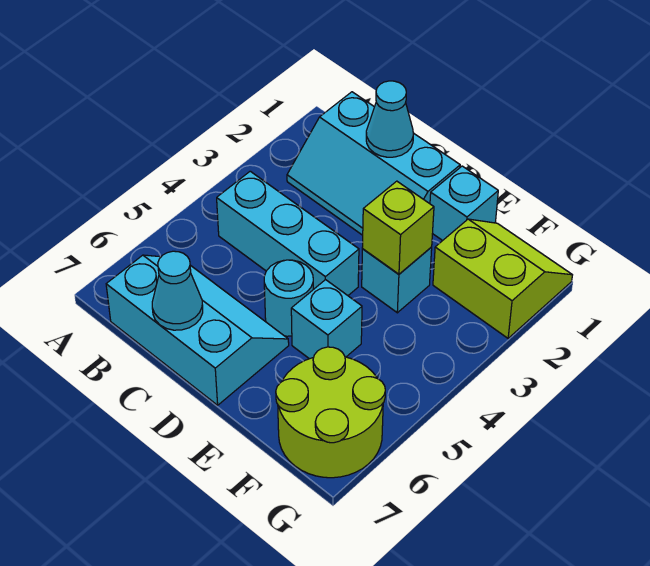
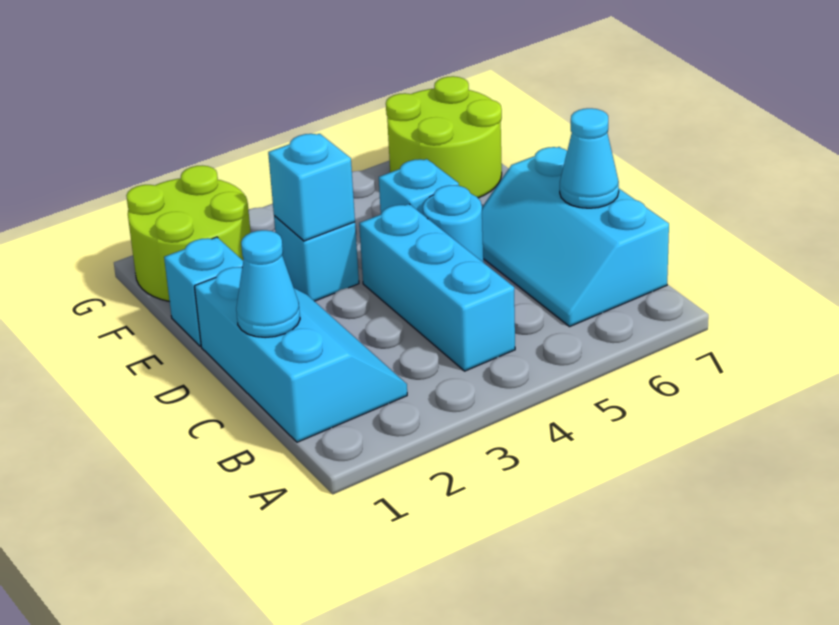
lime 1x1 brick [362,181,434,274] -> cyan 1x1 brick [268,134,355,241]
lime 2x2 slope [433,219,572,338] -> lime 2x2 round brick [126,165,251,302]

